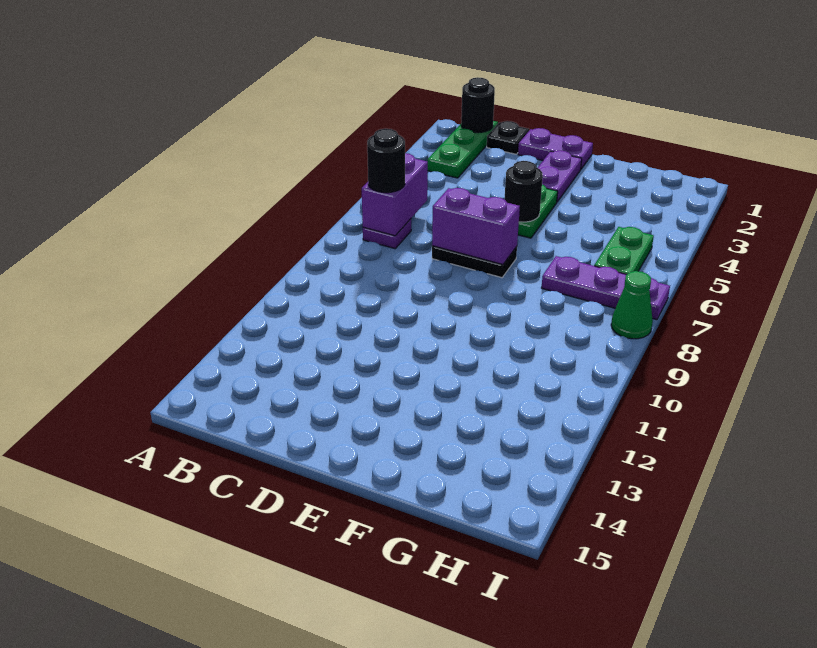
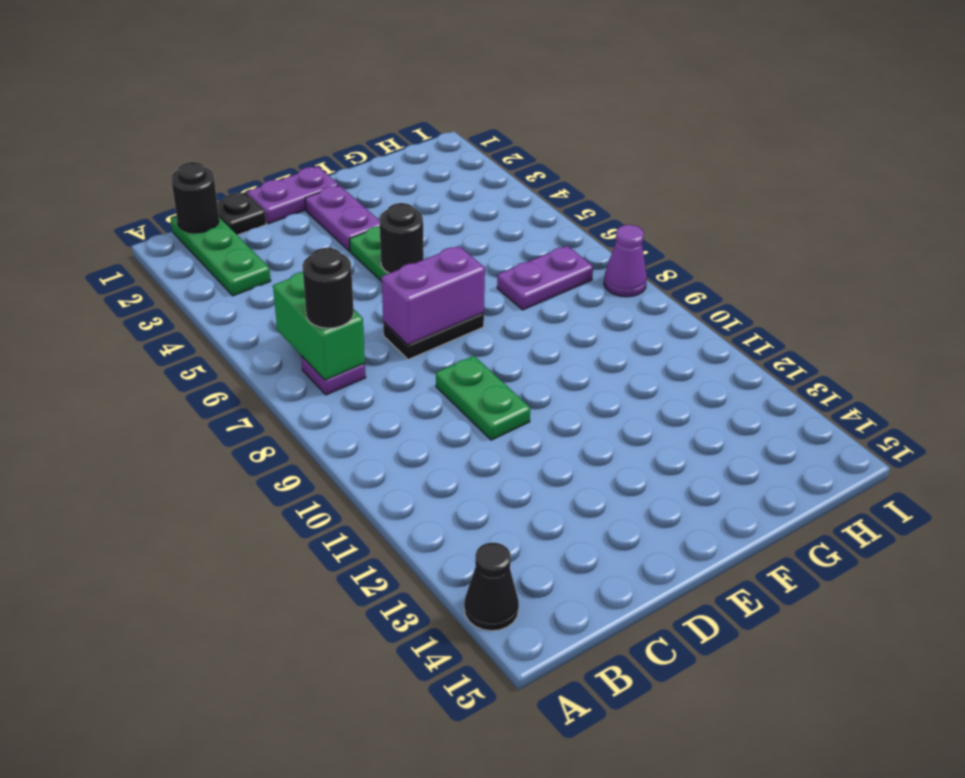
none -> black 1x1 cone [464,543,519,631]
purple 1x2 brick [362,153,428,236] -> green 1x2 brick [273,272,365,380]
purple 1x3 plate [542,256,670,320] -> purple 1x2 plate [497,246,593,310]
green 1x2 plate [594,227,654,274] -> green 1x2 plate moved to [436,356,530,440]
green 1x1 cone [611,271,653,339] -> purple 1x1 cone [604,225,647,297]

